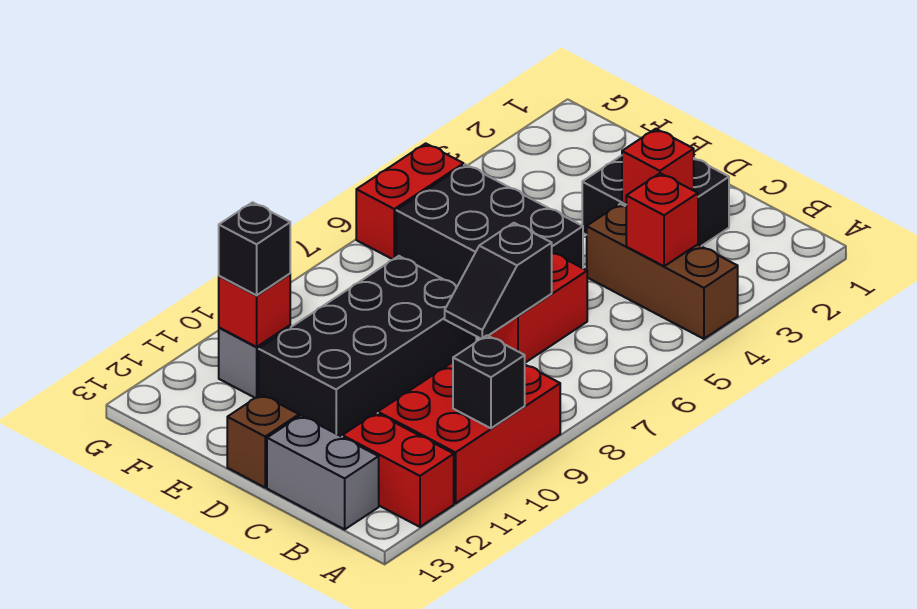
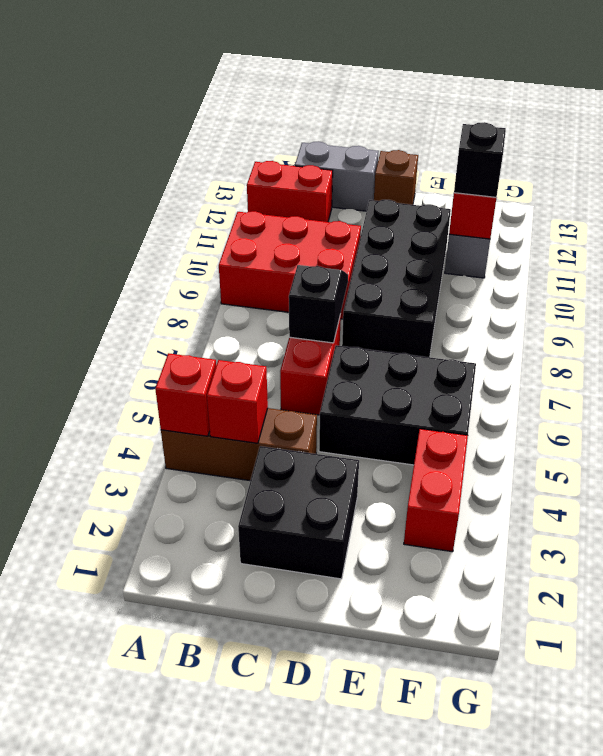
red 2x3 brick [378,362,560,503] -> red 2x3 brick turned to [219,211,361,319]
black 1x1 brick [453,335,525,428] -> none
red 1x1 brick [622,129,694,204] -> red 1x1 brick moved to [155,353,216,436]
red 1x2 brick [356,143,464,259] -> red 1x2 brick moved to [404,429,468,552]

